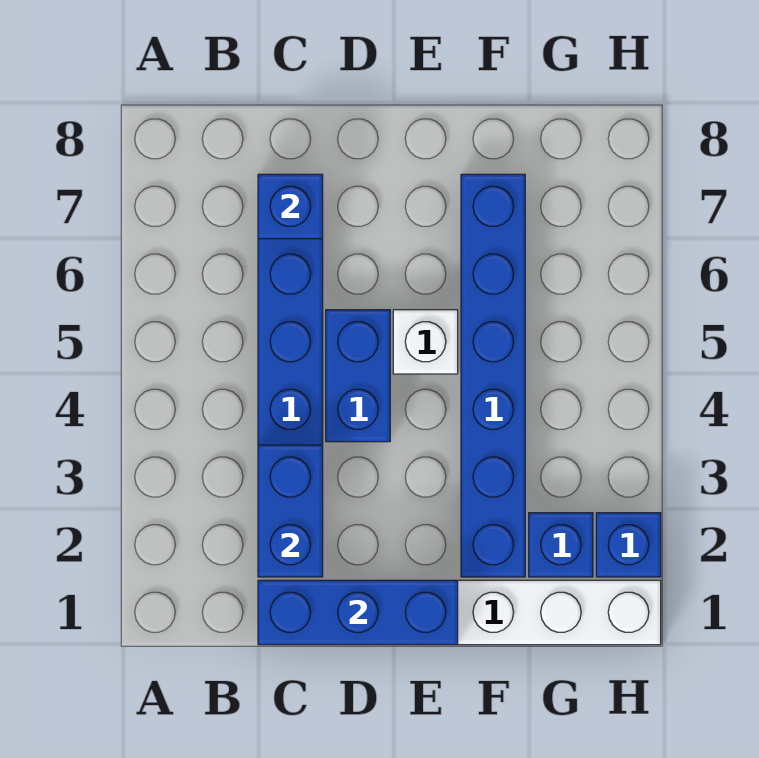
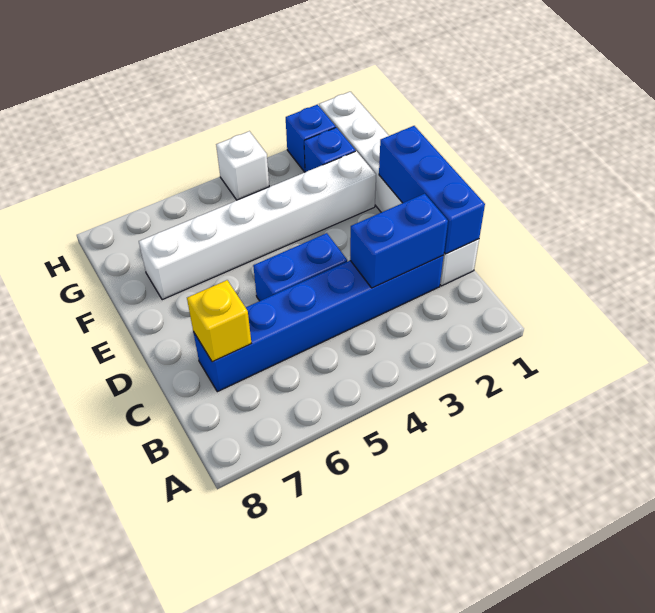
blue 1x1 brick [258,174,323,239] -> yellow 1x1 brick [187,280,251,362]
white 1x1 brick [393,310,458,374] -> white 1x1 brick moved to [216,131,269,200]
blue 1x6 brick [461,174,525,577] -> white 1x6 brick [139,151,376,300]

